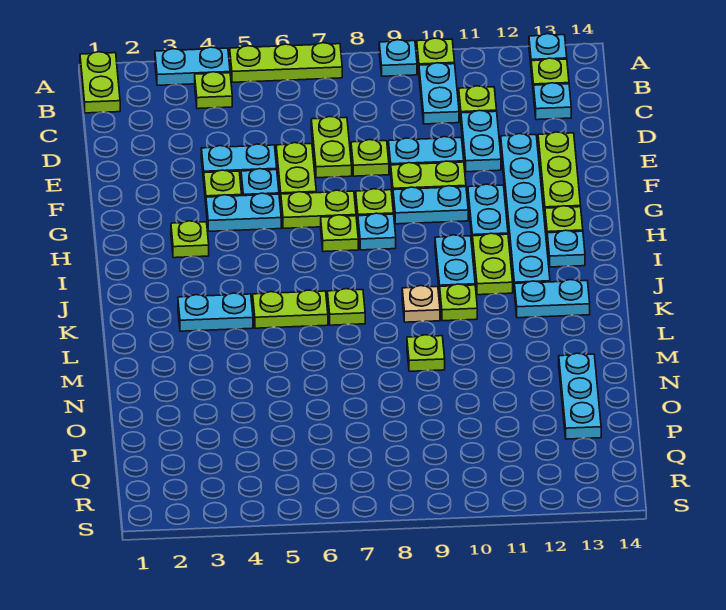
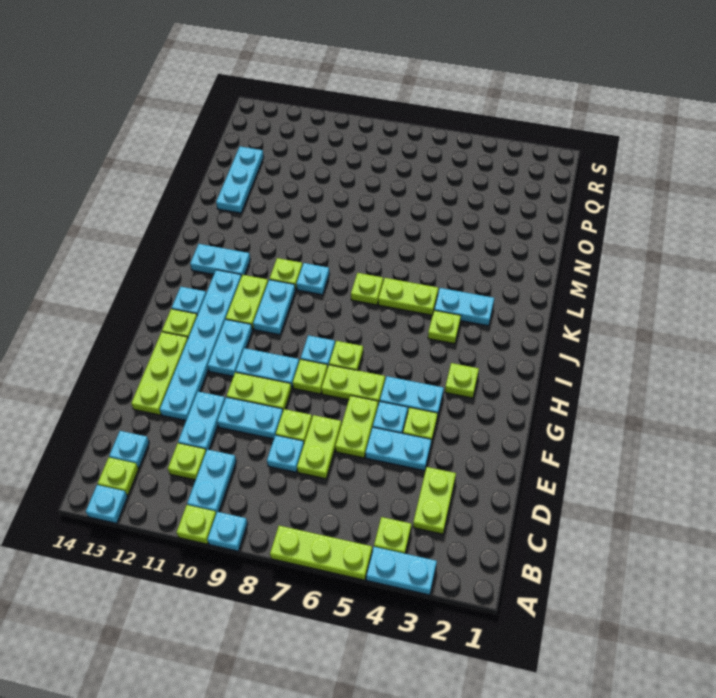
lime 1x2 plate [80,52,120,113] -> lime 1x2 plate moved to [413,467,456,534]
none -> cyan 1x1 plate [267,435,304,472]
tan 1x1 plate [402,286,440,322] -> cyan 1x1 plate [296,263,330,295]
lime 1x1 plate [407,335,445,371] -> lime 1x1 plate moved to [428,310,461,344]

